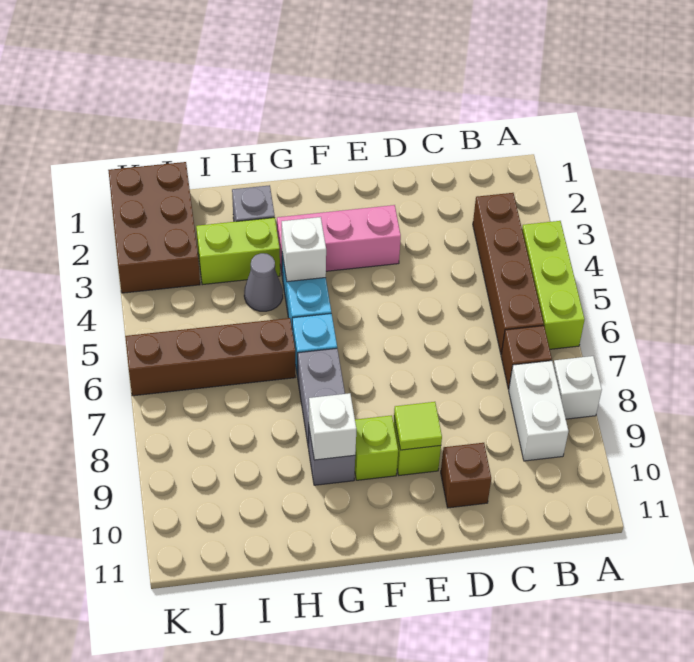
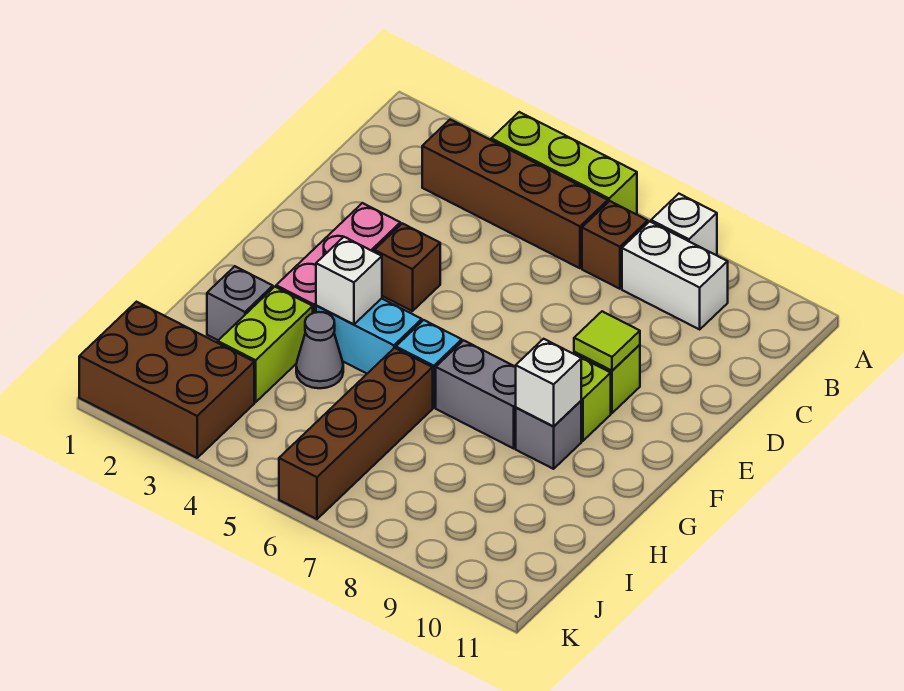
brown 1x1 brick [441,443,491,508] -> brown 1x1 brick moved to [374,223,440,311]

